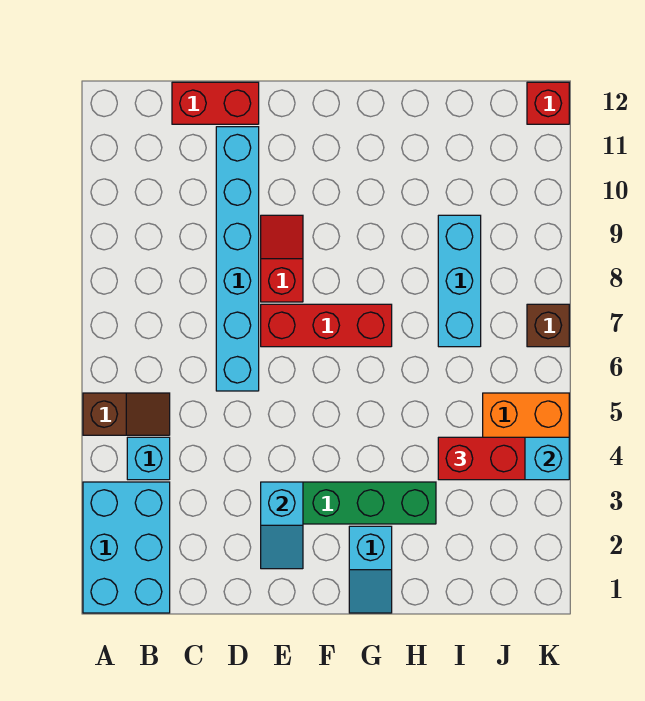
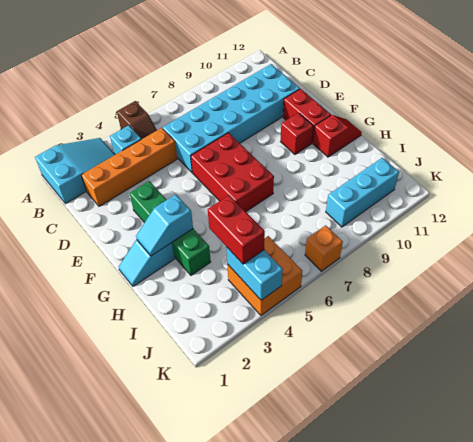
cyan 2x3 brick [83,482,170,613] -> cyan 2x3 slope [35,138,115,204]
none -> orange 1x4 brick [81,128,177,206]
red 1x2 brick [172,82,259,124] -> red 1x2 brick moved to [283,89,331,143]
cyan 1x6 brick [216,127,259,391] -> cyan 2x6 brick [163,64,300,173]
cyan 1x2 slope [261,482,303,569] -> cyan 1x2 slope moved to [136,194,193,256]
red 1x3 brick [261,304,392,347] -> red 2x3 brick [191,133,274,212]
red 1x2 slope [261,215,303,302] -> red 1x2 slope moved to [313,115,362,157]
cyan 1x3 brick [438,215,481,347] -> cyan 1x3 brick moved to [326,158,399,227]
brown 1x1 brick [527,304,569,347] -> orange 1x1 brick [305,225,343,271]
red 1x1 brick [527,82,569,124] -> red 1x1 brick moved to [281,113,313,154]

